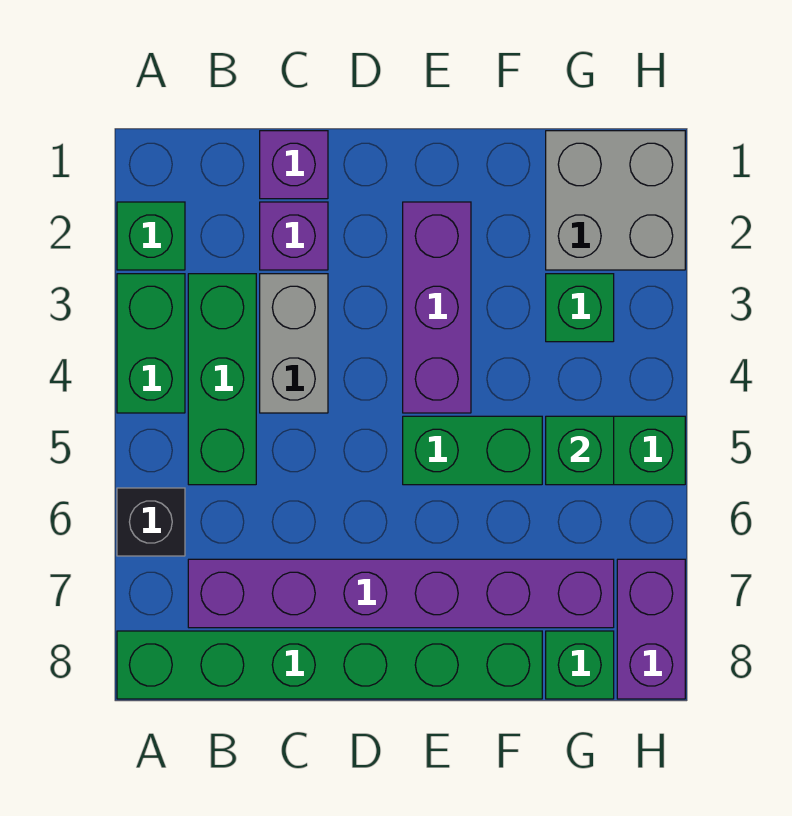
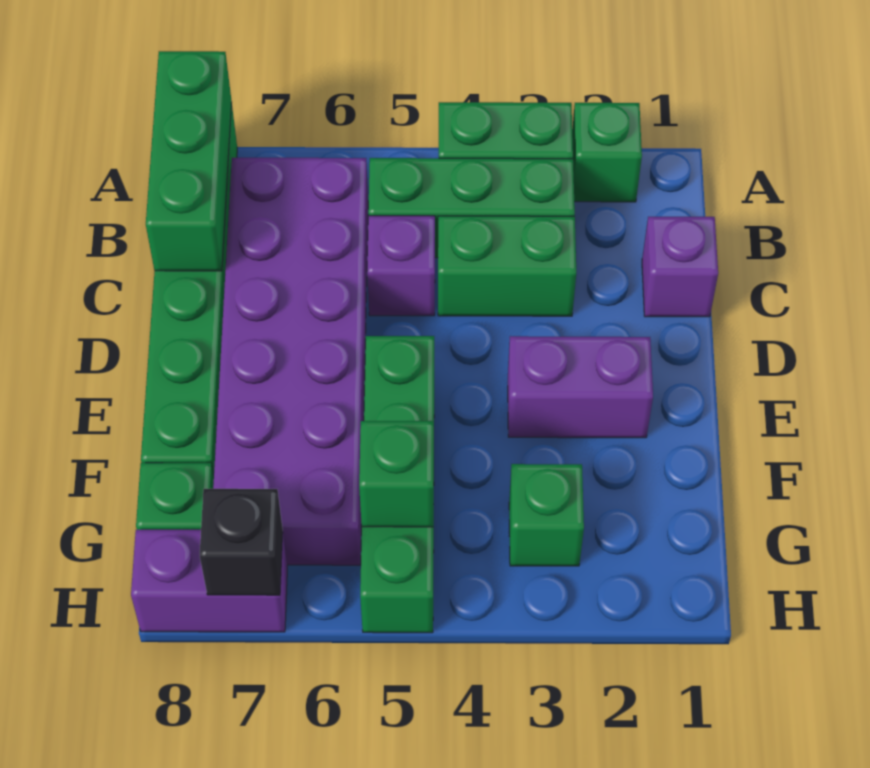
black 1x1 brick [117,488,185,556] -> black 1x1 brick moved to [200,489,283,595]
none -> green 1x3 brick [146,51,232,271]
purple 1x6 brick [188,559,614,628] -> purple 2x6 brick [213,158,368,565]
purple 1x1 brick [260,202,328,270] -> purple 1x1 brick moved to [367,216,435,316]
grey 1x2 brick [260,274,328,413] -> green 1x2 brick [438,216,576,316]
purple 1x3 brick [403,202,471,413] -> purple 1x2 brick [508,336,653,438]
grey 2x2 brick [546,131,685,270] -> none

